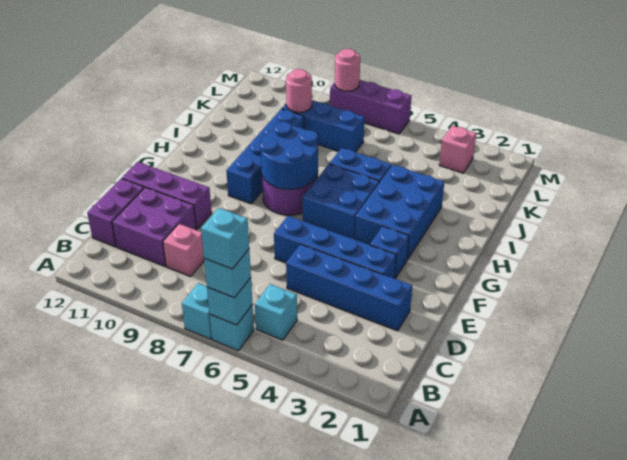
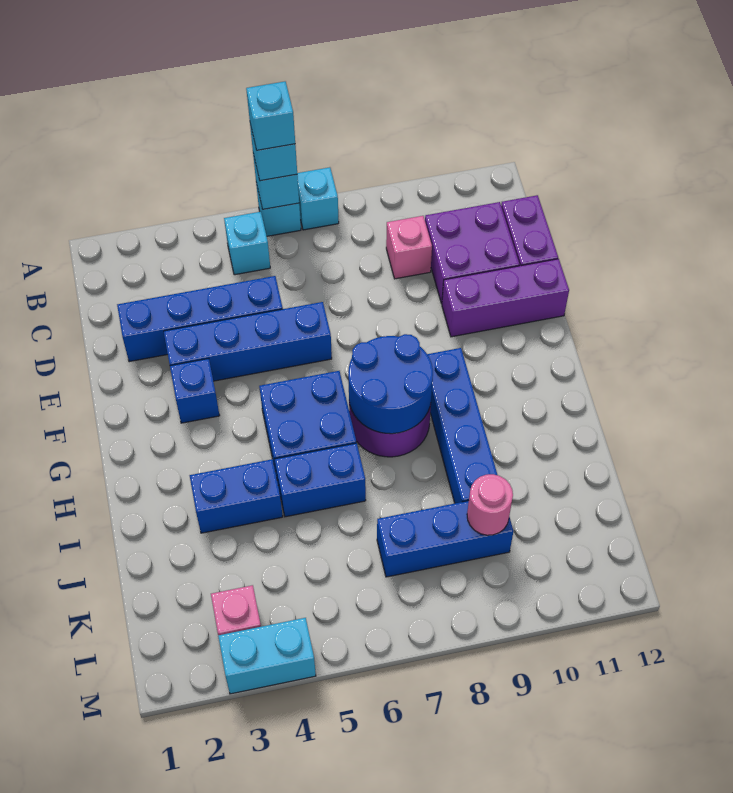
blue 2x3 brick [355,165,444,260] -> blue 1x2 brick [190,459,283,533]
none -> cyan 1x2 brick [218,618,316,694]
purple 1x3 brick [330,80,411,134] -> none
pink 1x1 round brick [335,49,360,91] -> none

